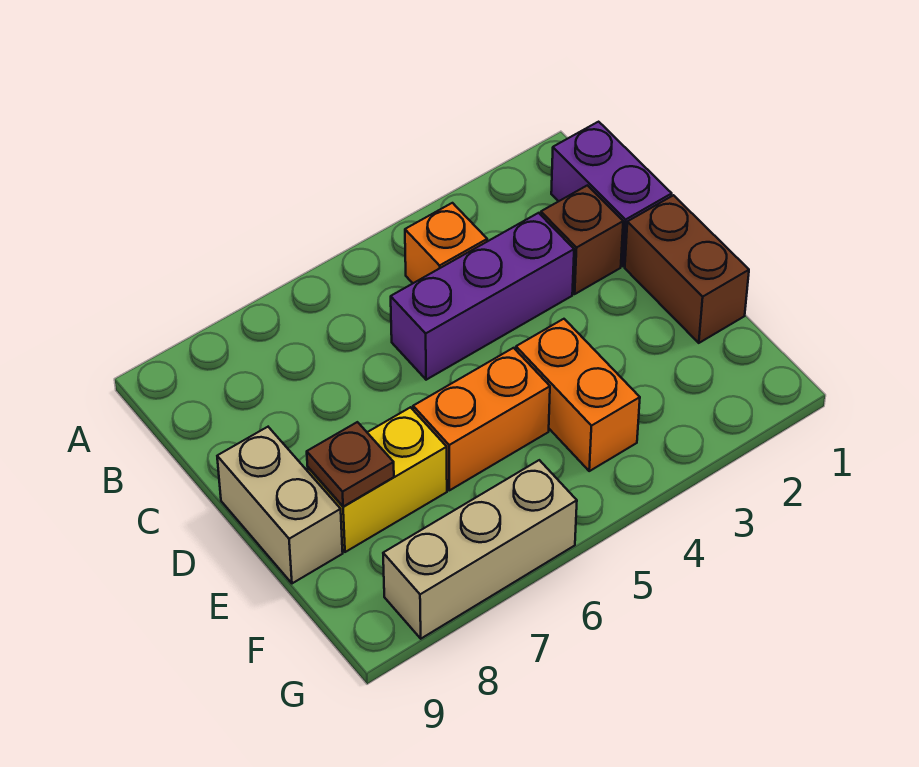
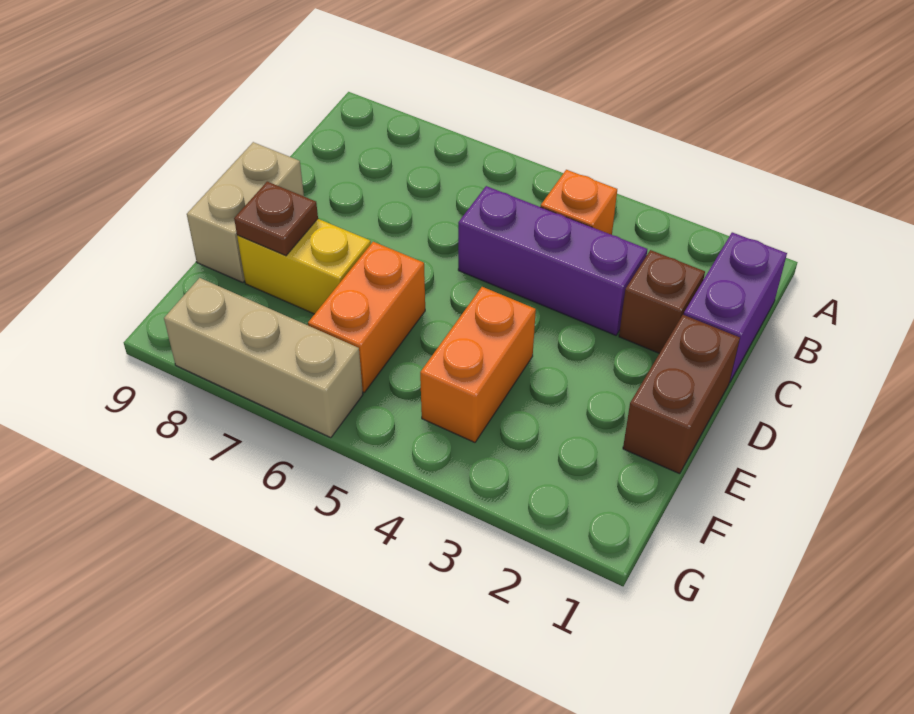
orange 1x2 brick [413,348,550,490] -> orange 1x2 brick turned to [308,242,425,392]

